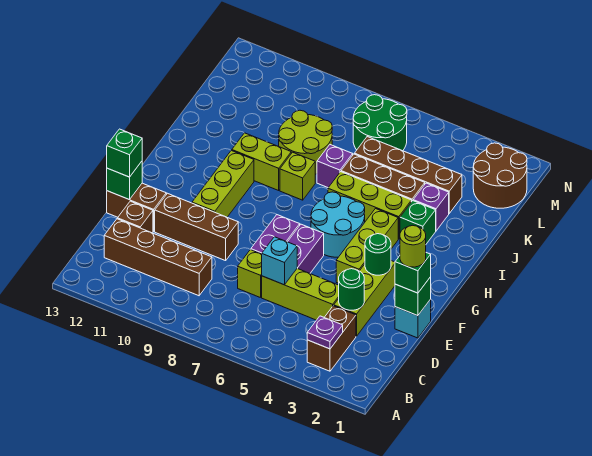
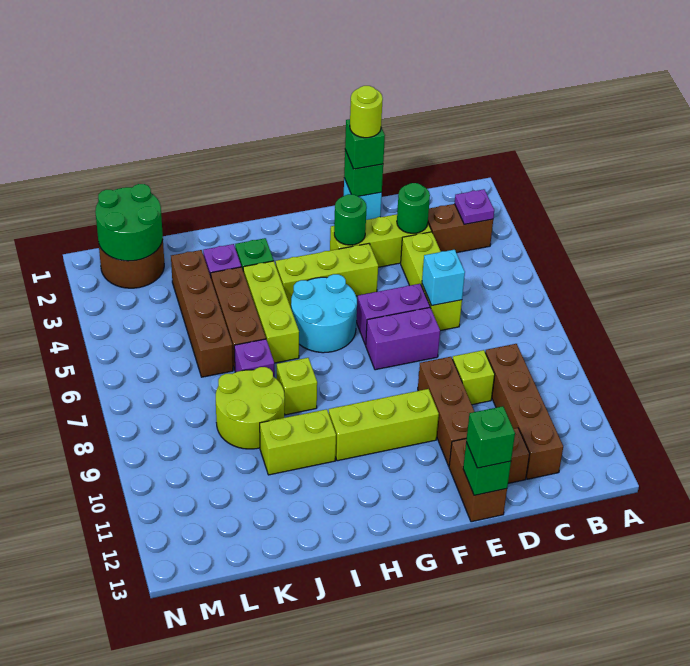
lime 1x1 brick [238,250,262,298] -> lime 1x1 brick moved to [453,350,495,405]
lime 1x2 brick [232,133,291,190] -> lime 1x2 brick turned to [260,409,336,475]
green 2x2 round brick [353,95,407,151] -> green 2x2 round brick moved to [95,184,163,261]

